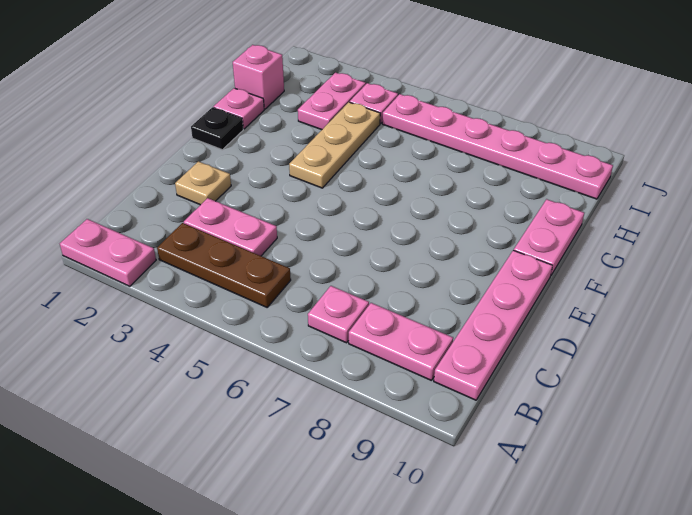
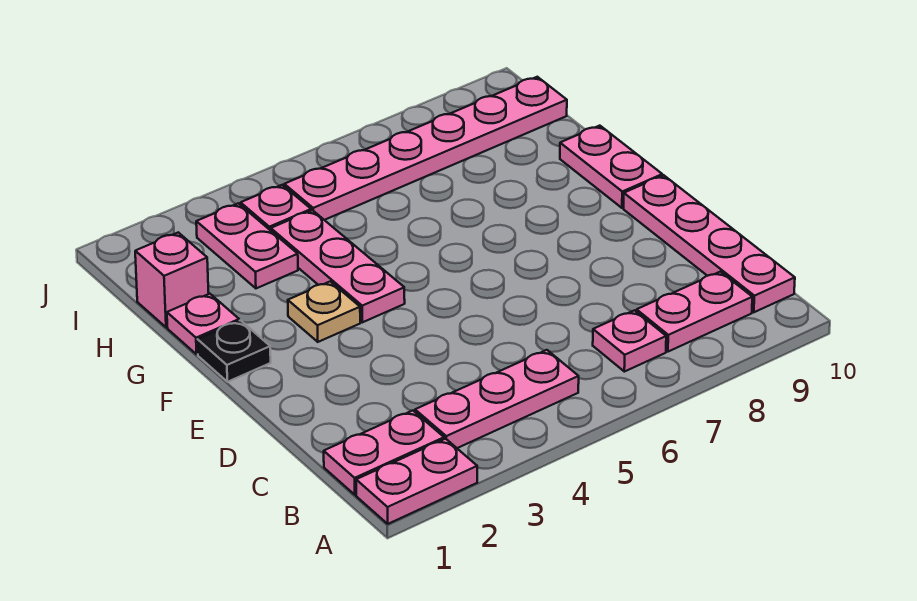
brown 1x3 plate [157,223,291,307] -> pink 1x3 plate [415,350,579,448]
pink 1x2 plate [184,198,277,256] -> pink 1x2 plate moved to [324,411,444,495]
tan 1x1 plate [175,161,231,205] -> tan 1x1 plate moved to [288,282,360,342]
tan 1x3 plate [289,102,380,188] -> pink 1x3 plate [271,210,405,322]

